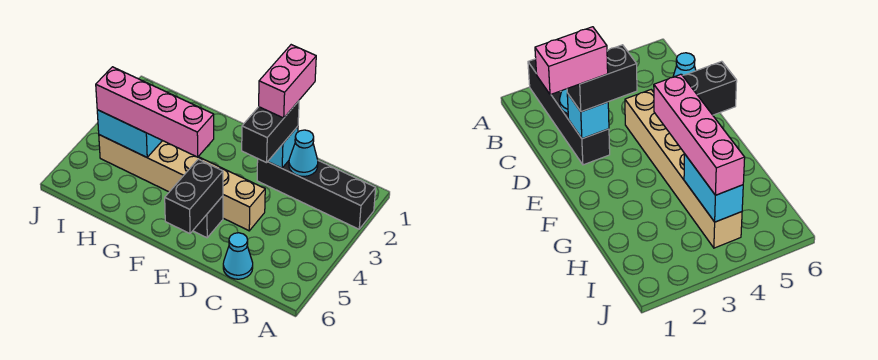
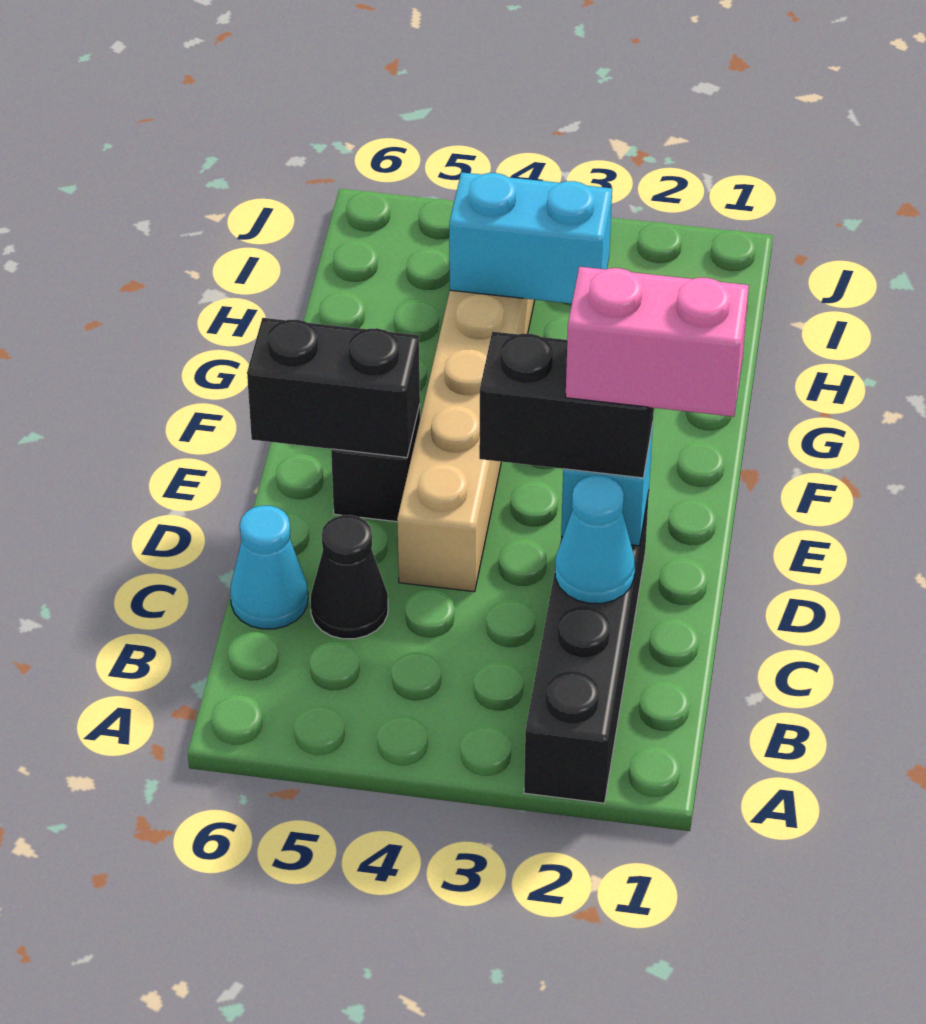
none -> black 1x1 cone [311,515,388,639]
pink 1x4 brick [96,67,214,157] -> none
cyan 1x2 brick [97,110,162,157] -> cyan 1x2 brick turned to [449,172,612,304]

